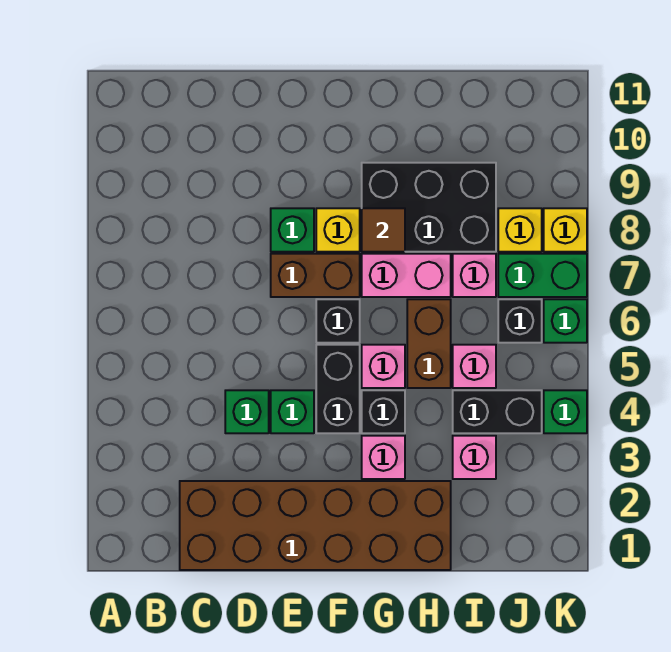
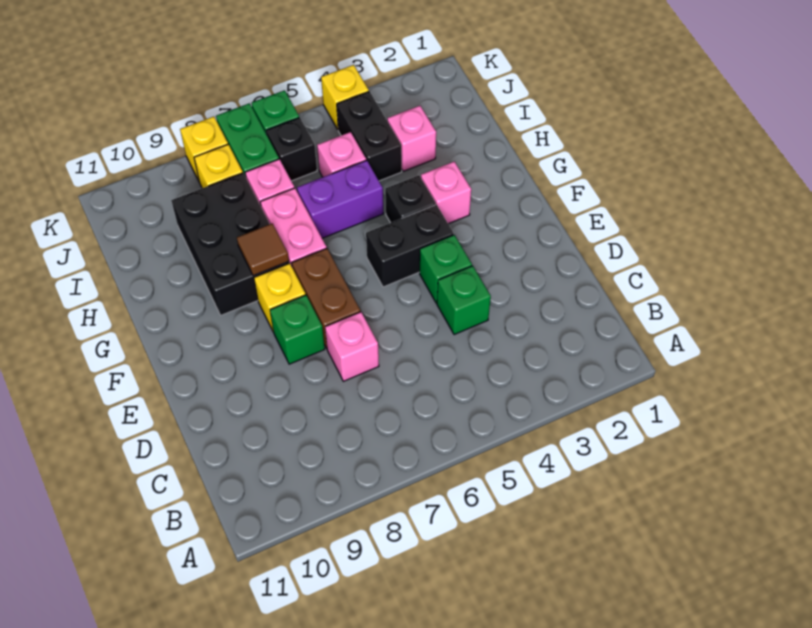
brown 2x6 brick [180,481,451,570] -> none
black 1x1 brick [316,299,360,343] -> none
pink 1x1 brick [362,345,405,388] -> pink 1x1 brick moved to [325,312,379,381]
brown 1x2 brick [407,299,451,388] -> purple 1x2 brick [297,160,383,238]
green 1x1 brick [544,390,587,433] -> yellow 1x1 brick [321,65,369,129]

